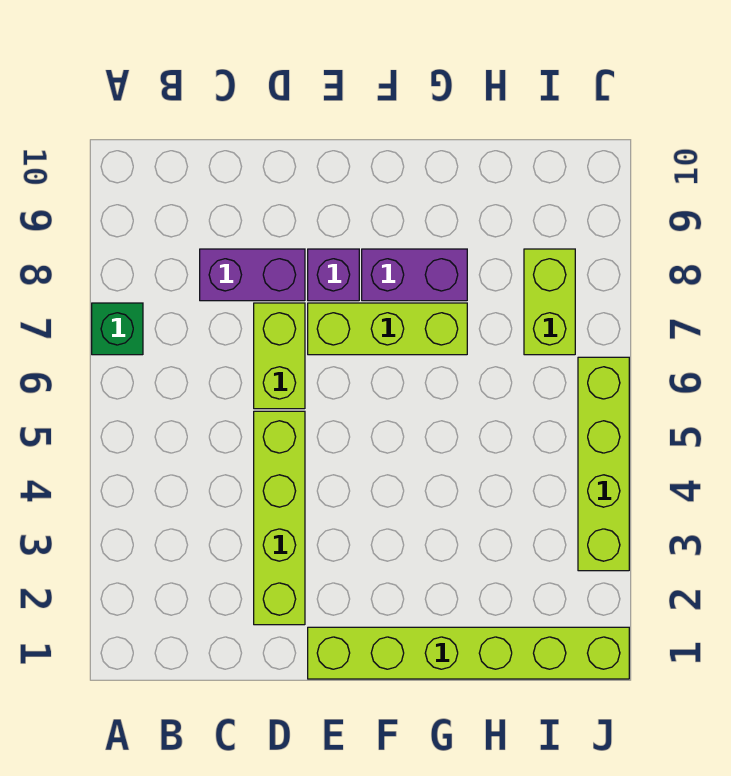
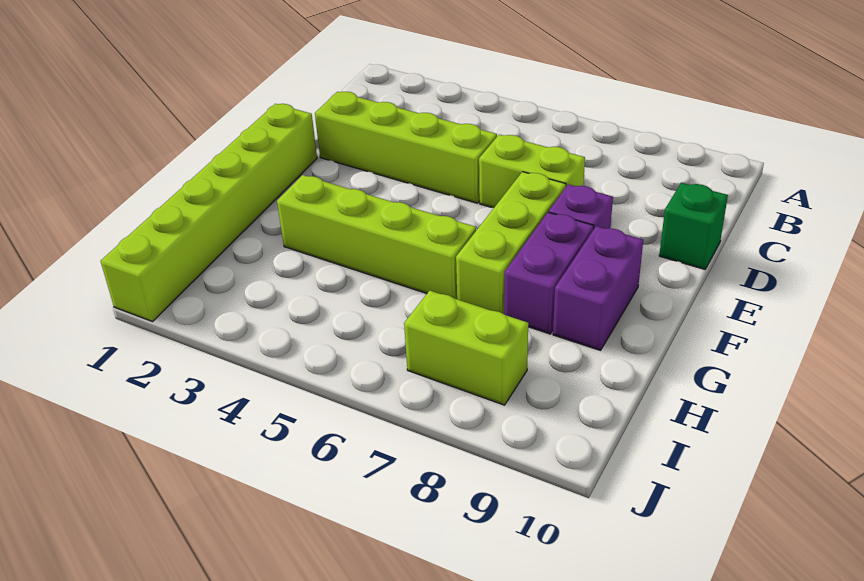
green 1x1 brick [92,303,143,355] -> green 1x1 brick moved to [659,183,728,269]
purple 1x2 brick [200,249,305,301] -> purple 1x2 brick moved to [553,226,643,350]
lime 1x4 brick [578,357,629,571] -> lime 1x4 brick moved to [277,175,476,299]

